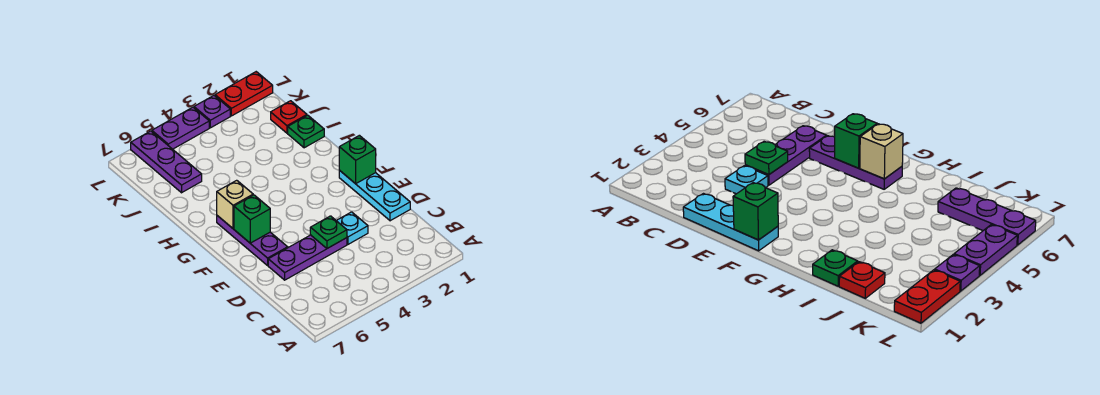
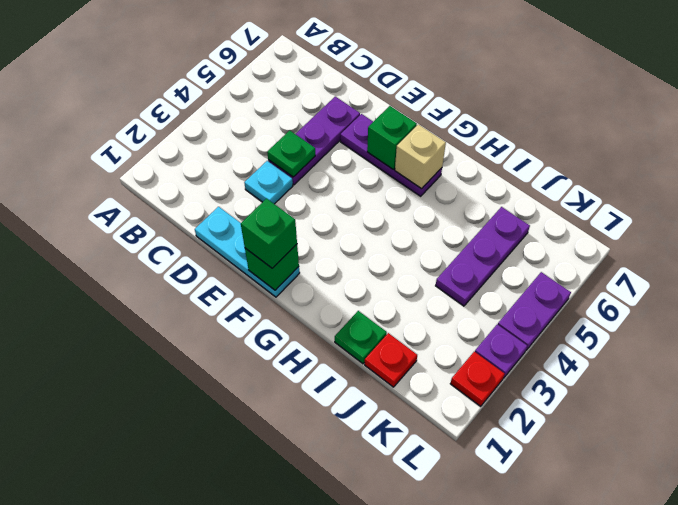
none -> green 1x1 brick [241,198,297,268]
purple 1x3 plate [131,131,202,193] -> purple 1x3 plate turned to [436,207,530,306]
red 1x2 plate [215,72,273,116] -> red 1x1 plate [450,352,505,406]

